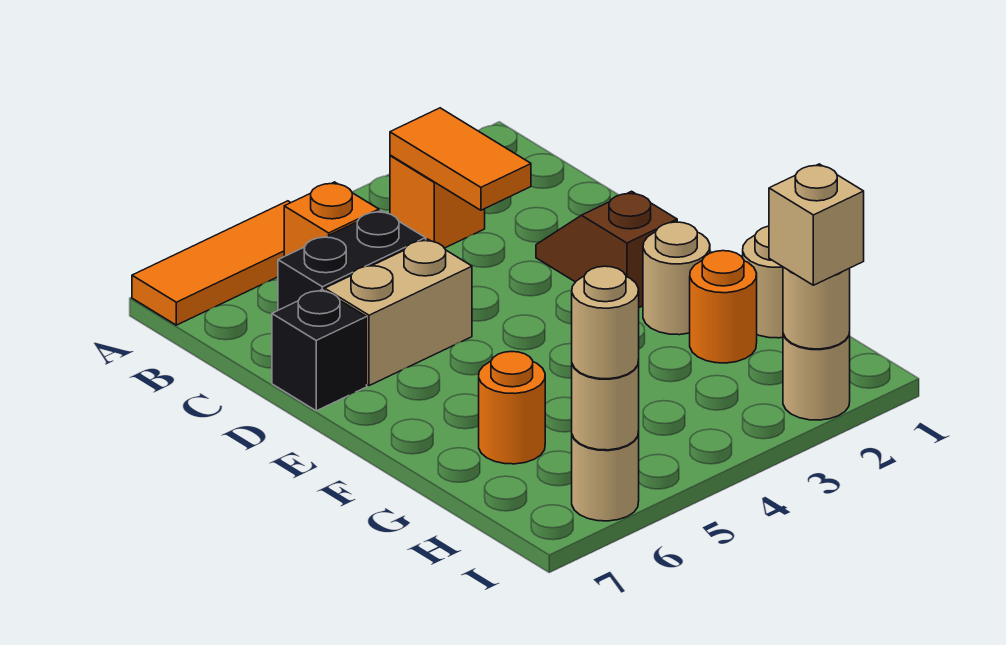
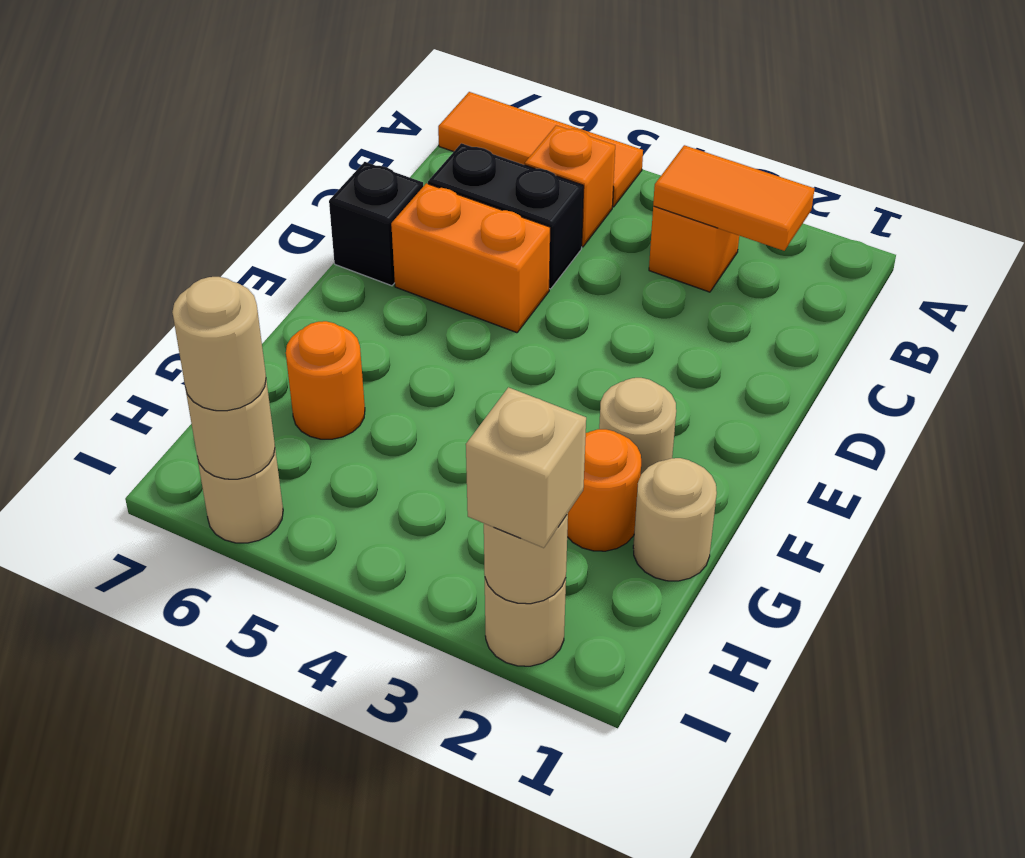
orange 1x2 tile [390,108,531,210] -> orange 1x2 tile turned to [653,145,815,251]
brown 1x2 slope [536,191,677,308] -> none
tan 1x2 brick [325,239,472,386] -> orange 1x2 brick [391,183,550,333]

